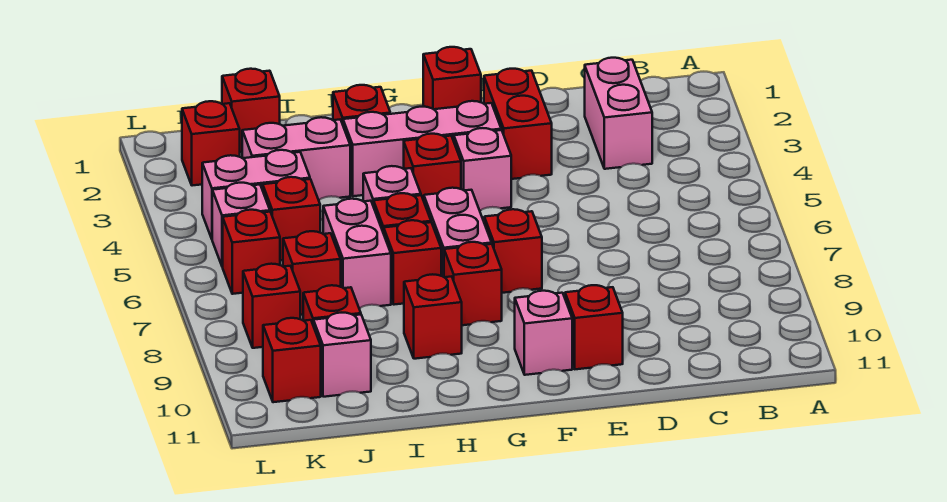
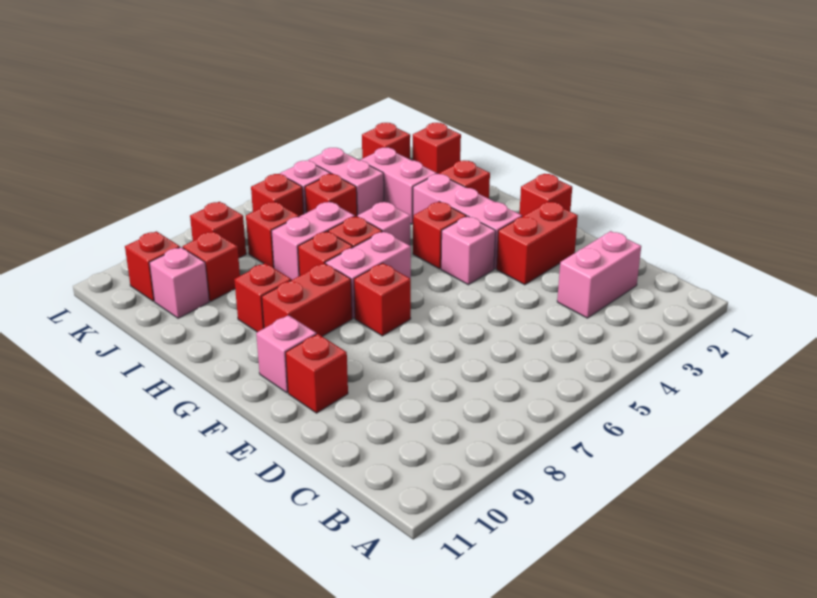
red 1x1 brick [444,242,502,325] -> red 1x2 brick [262,263,352,337]

